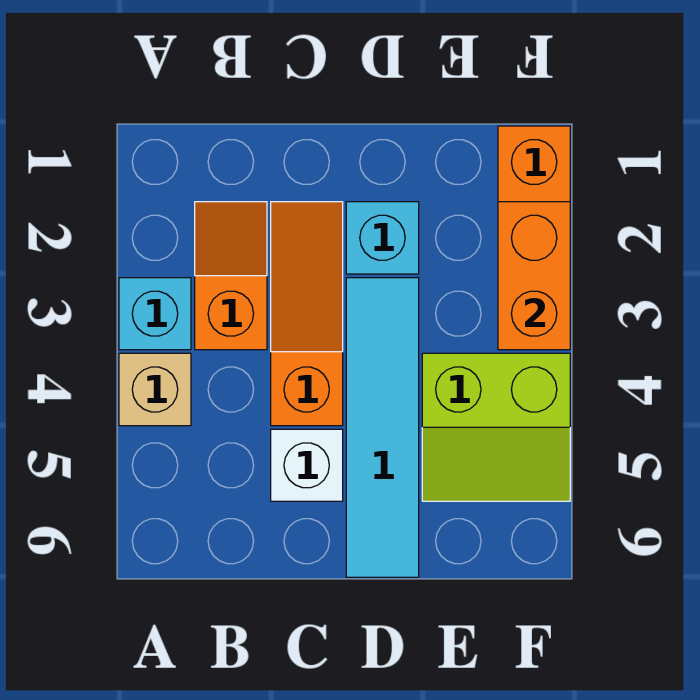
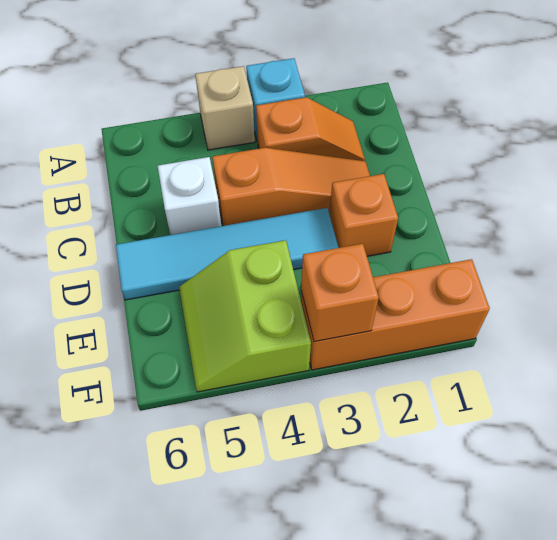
cyan 1x1 brick [346,202,419,274] -> orange 1x1 brick [329,174,398,256]
orange 1x2 brick [498,202,570,350] -> orange 1x1 brick [301,244,379,342]

